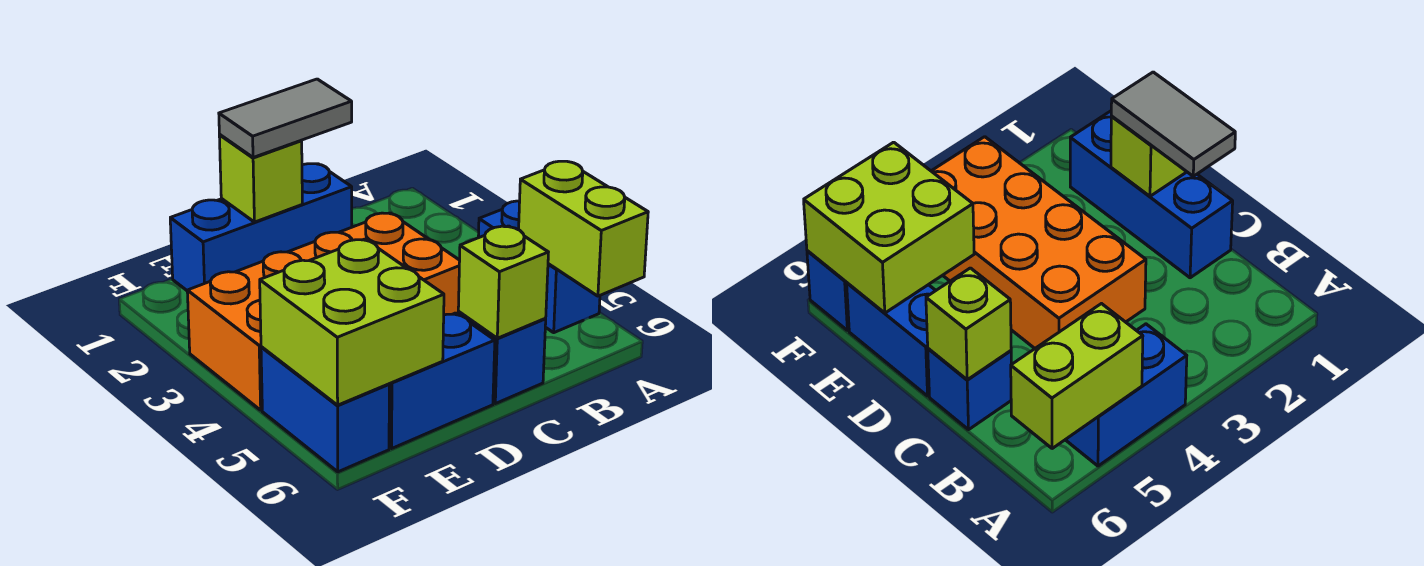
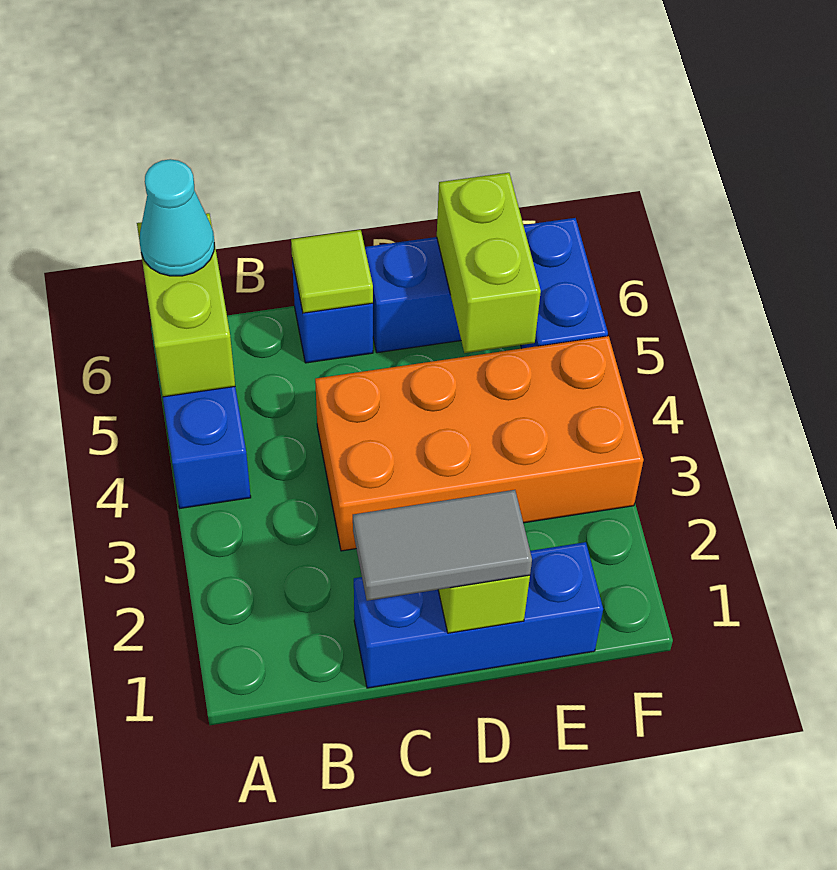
none -> cyan 1x1 cone [140,159,214,276]
lime 1x1 brick [458,226,548,338] -> lime 1x1 tile [291,230,373,313]
lime 2x2 brick [260,239,444,405] -> lime 1x2 brick [437,173,541,353]

